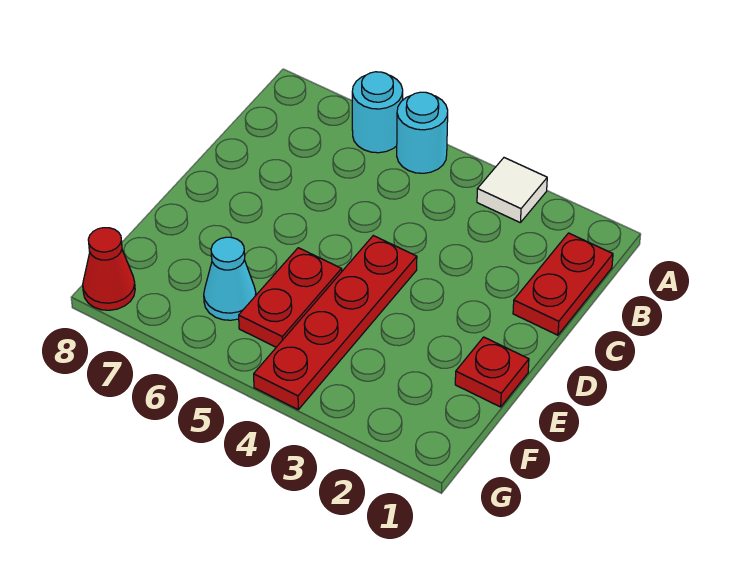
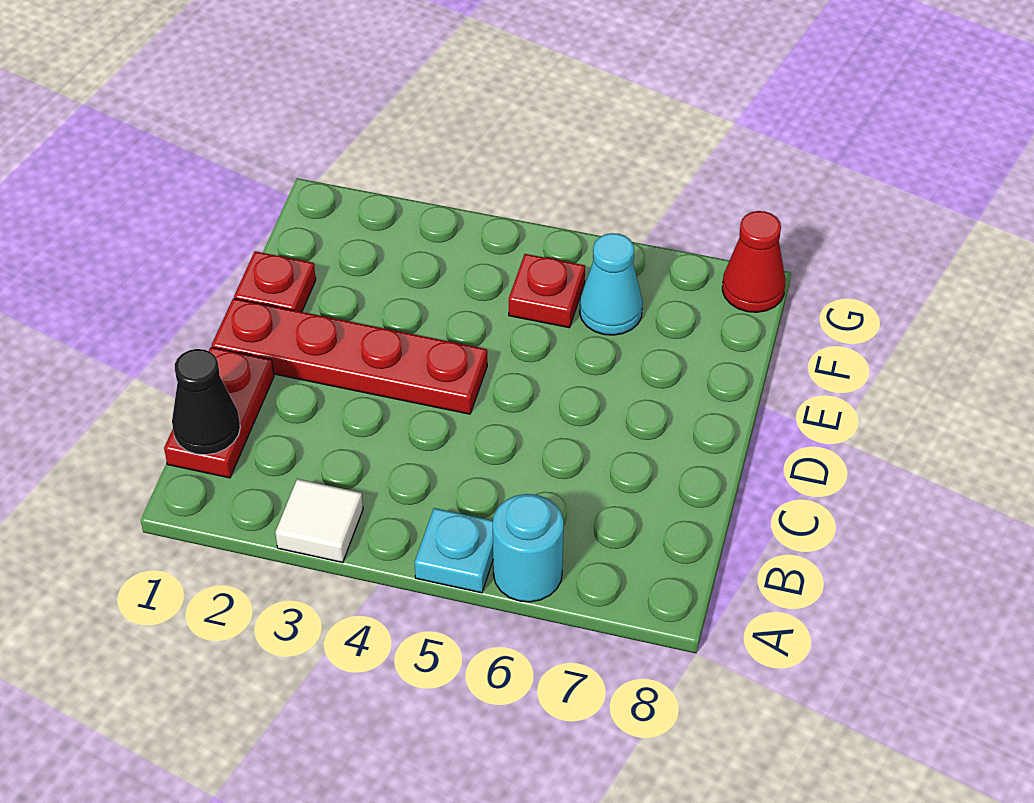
cyan 1x1 round brick [397,92,448,173] -> cyan 1x1 plate [415,508,493,593]
none -> black 1x1 cone [172,349,240,455]
red 1x4 plate [254,236,417,409] -> red 1x4 plate turned to [212,298,487,414]
red 1x2 plate [239,248,342,347] -> red 1x1 plate [509,254,585,328]

